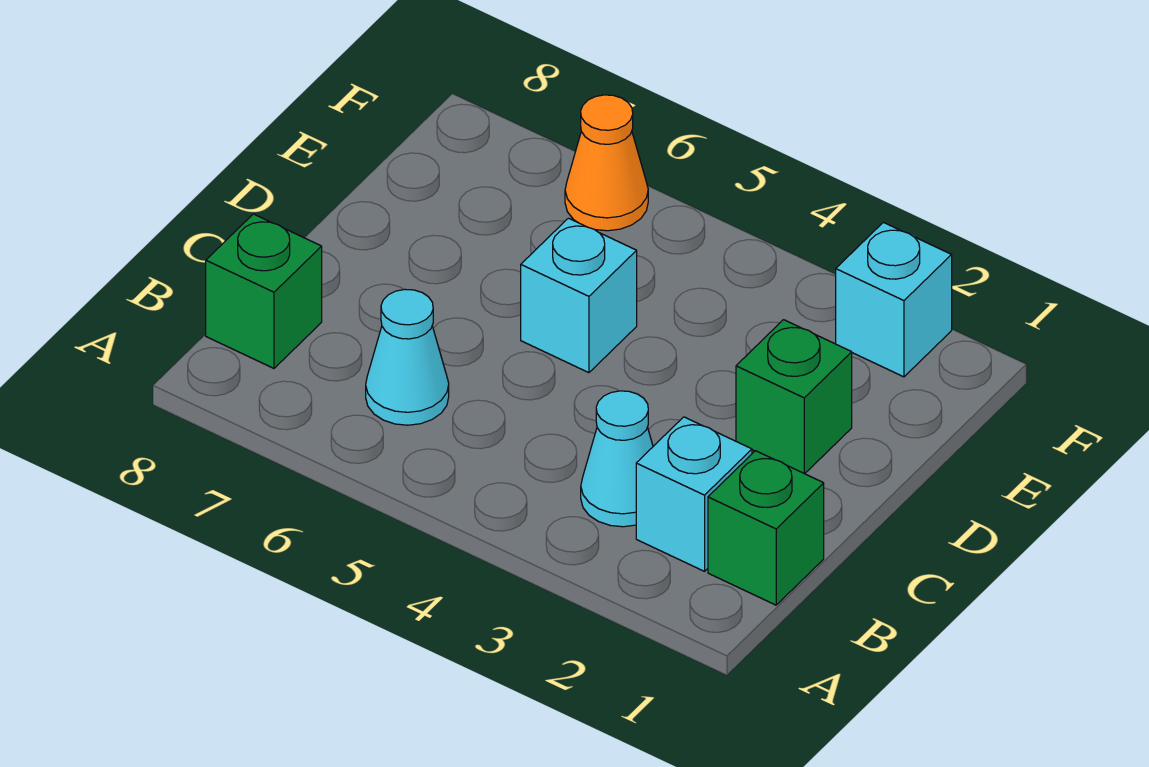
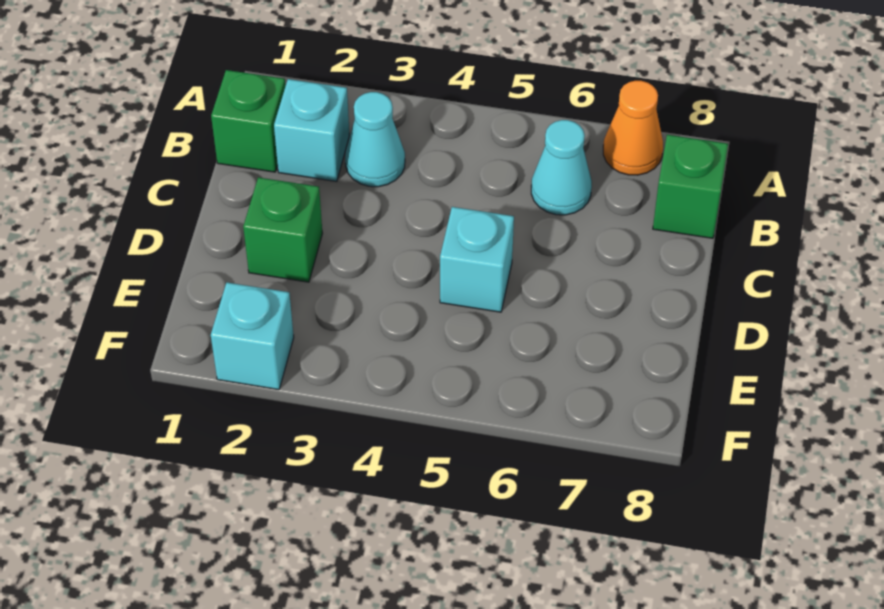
orange 1x1 cone [565,95,648,231] -> orange 1x1 cone moved to [603,81,663,175]

